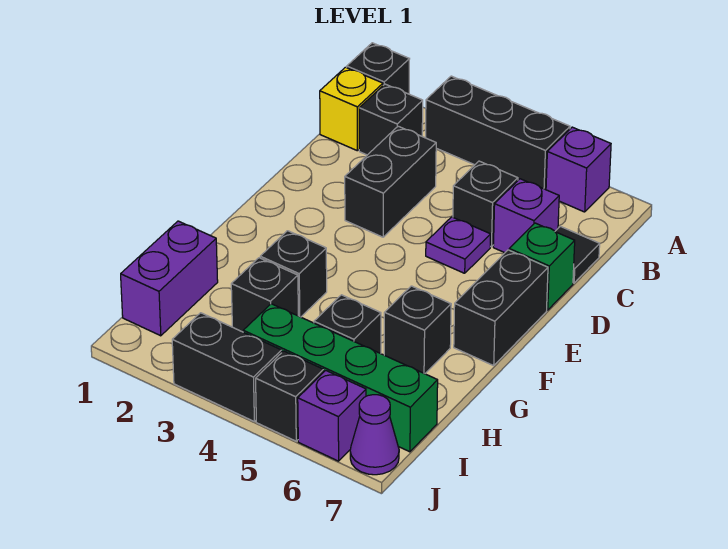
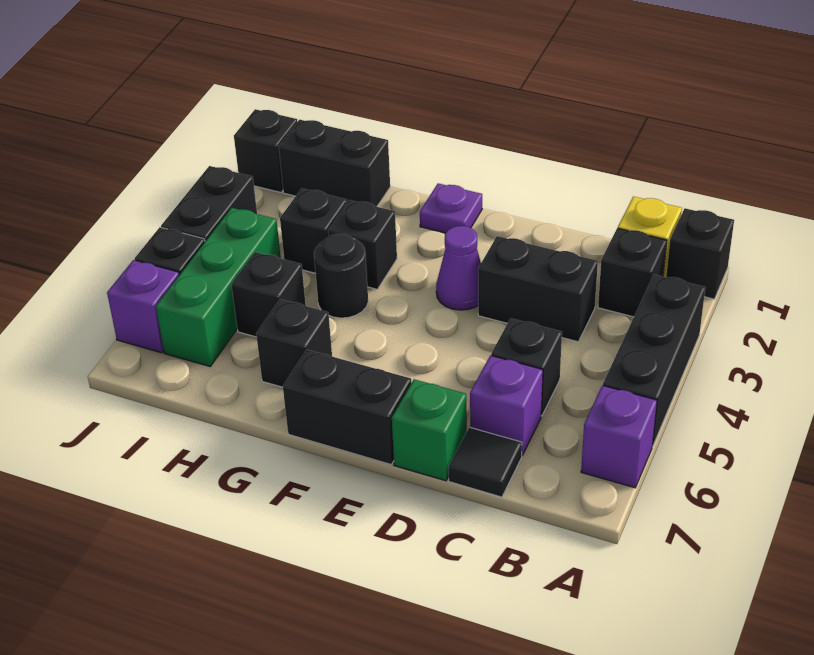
purple 1x1 plate [426,217,491,273] -> purple 1x1 plate moved to [420,183,482,233]
none -> black 1x1 round brick [314,234,368,318]
purple 1x2 brick [121,221,218,336] -> black 1x2 brick [279,120,390,207]
green 1x4 brick [243,304,438,452] -> green 1x3 brick [156,208,281,366]
none -> black 1x1 brick [234,109,297,192]
purple 1x1 cone [350,395,399,475] -> purple 1x1 cone moved to [436,226,481,310]

